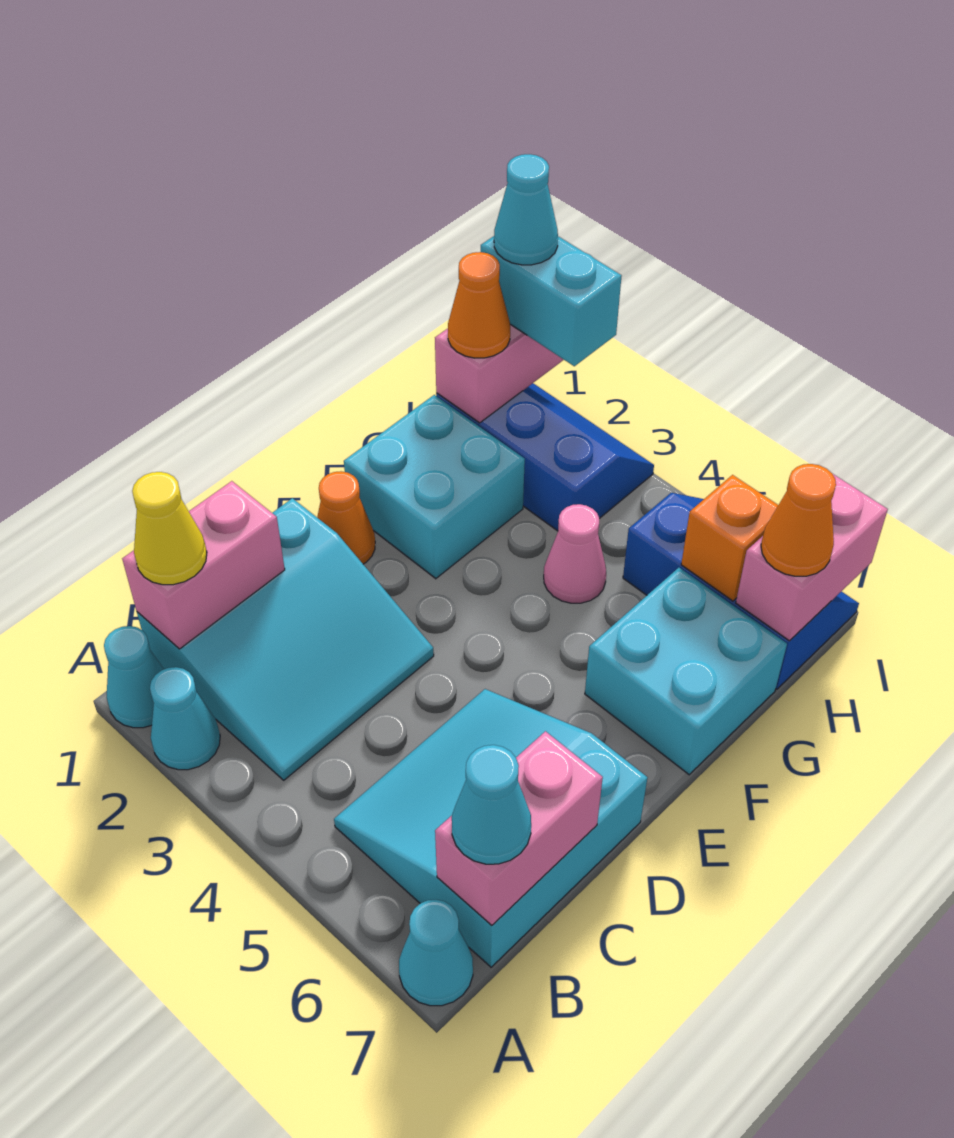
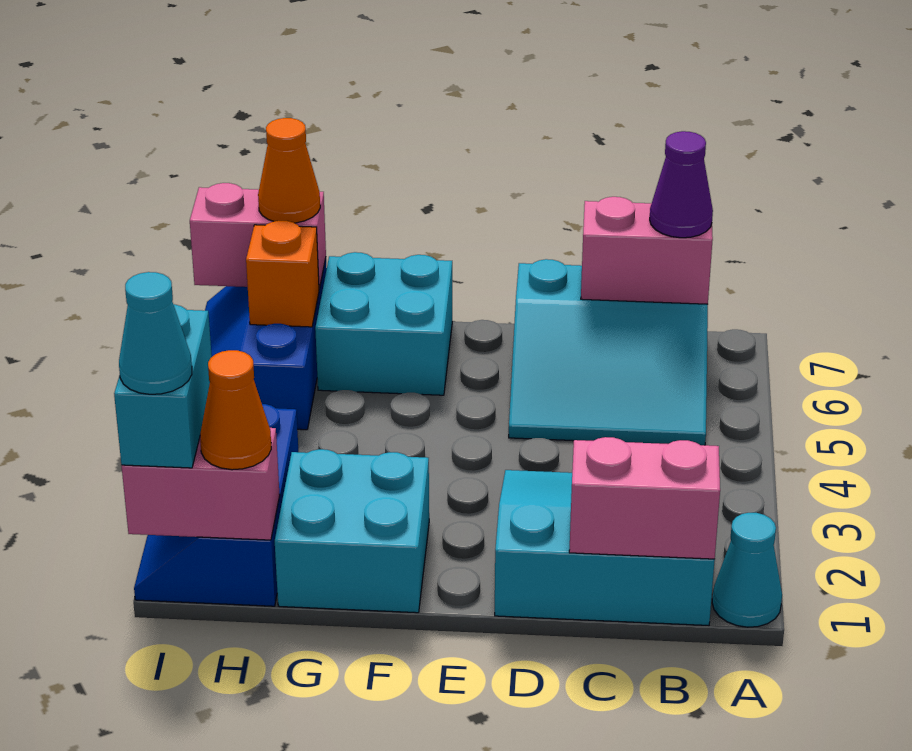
cyan 1x1 cone [150,667,220,770] -> none
cyan 1x1 cone [399,900,473,1006] -> none
yellow 1x1 cone [132,472,207,585] -> none
cyan 1x1 cone [452,745,531,864] -> purple 1x1 cone [650,131,713,238]
orange 1x1 cone [317,471,375,564] -> none
pink 1x1 cone [544,504,606,603] -> none

